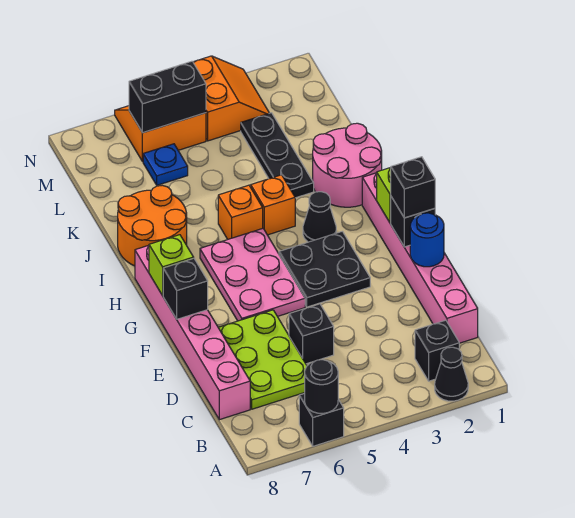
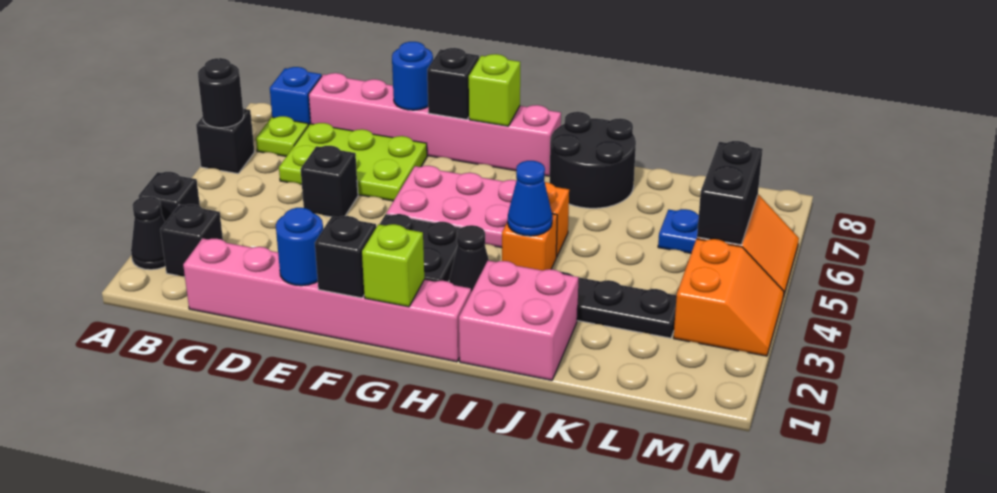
none -> lime 1x1 plate [256,116,308,156]
none -> blue 1x1 brick [270,67,322,126]
none -> blue 1x1 round brick [392,42,433,110]
black 1x1 brick [391,157,435,218] -> black 1x1 brick moved to [138,172,200,222]
pink 2x2 round brick [313,123,382,207] -> pink 2x2 brick [459,261,579,380]
none -> blue 1x1 cone [508,161,552,236]
orange 2x2 round brick [118,185,187,266] -> black 2x2 round brick [550,112,636,208]
orange 2x2 slope [193,56,269,141] -> orange 2x2 slope turned to [674,239,784,356]

